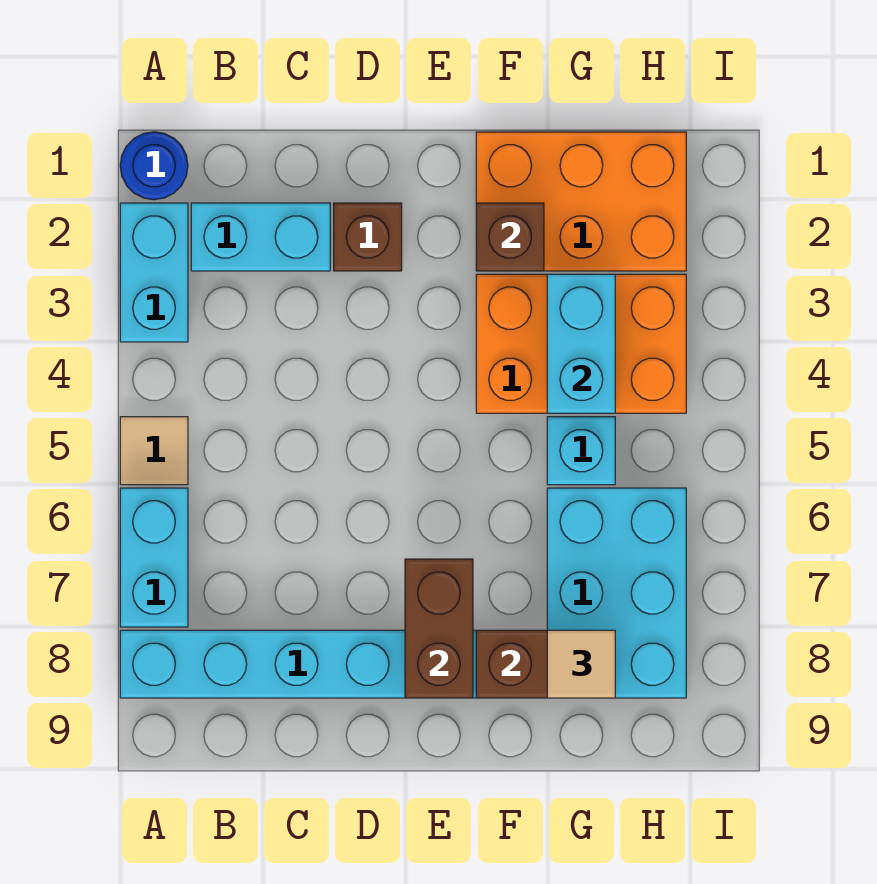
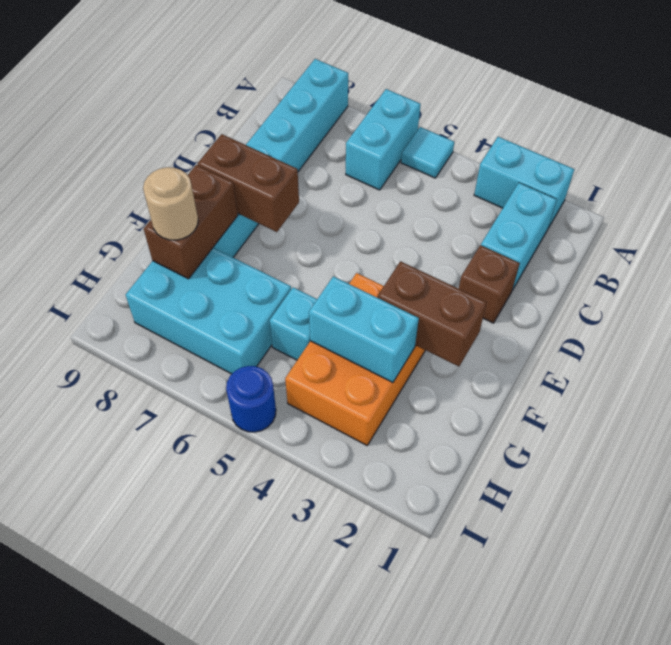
blue 1x1 round brick [120,132,188,200] -> blue 1x1 round brick moved to [226,366,276,432]
tan 1x1 tile [120,417,188,485] -> cyan 1x1 tile [401,127,454,178]
cyan 1x2 brick [120,488,188,627] -> cyan 1x2 brick turned to [346,89,421,190]
orange 2x3 brick [476,132,686,271] -> none
brown 1x1 brick [476,203,544,271] -> brown 1x2 brick [378,261,487,366]
tan 1x1 tile [547,630,615,698] -> tan 1x1 round brick [143,167,198,240]

